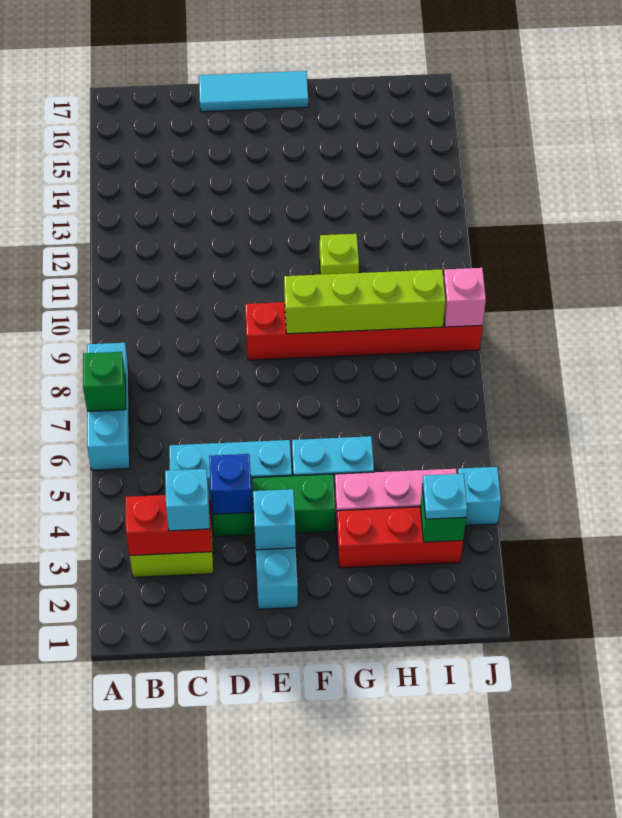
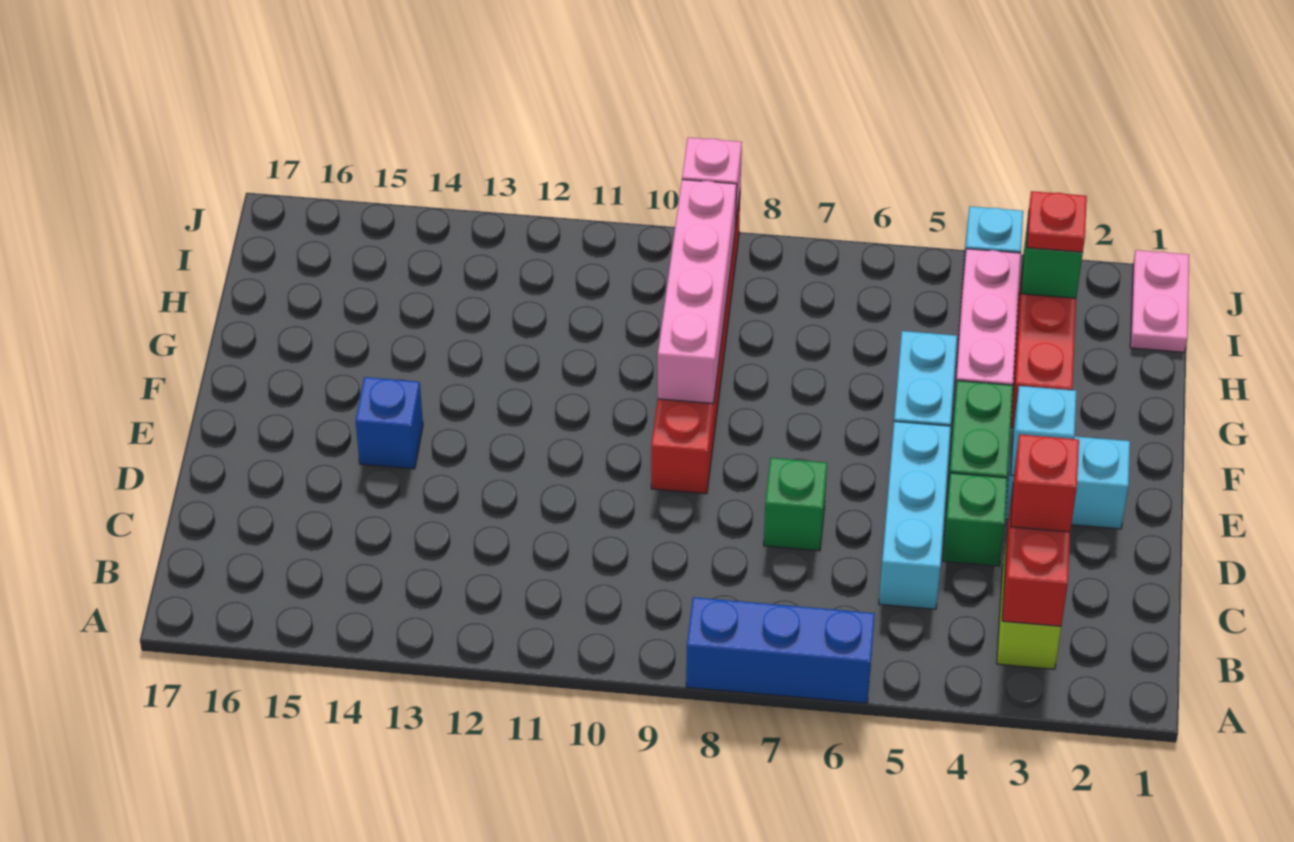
cyan 1x3 brick [87,343,130,470] -> blue 1x3 brick [686,597,875,703]
green 1x1 brick [83,352,126,411] -> green 1x1 brick moved to [764,458,827,551]
cyan 1x1 brick [165,469,210,531] -> red 1x1 brick [1011,434,1079,532]
blue 1x1 brick [209,454,252,514] -> blue 1x1 brick moved to [355,377,423,469]
cyan 1x3 tile [199,71,308,112] -> none
lime 1x4 brick [284,269,446,334] -> pink 1x4 brick [658,179,737,404]
lime 1x1 brick [320,234,359,275] -> none
none -> pink 1x2 plate [1130,250,1189,352]
cyan 1x1 plate [423,474,467,519] -> red 1x1 plate [1027,191,1087,253]

